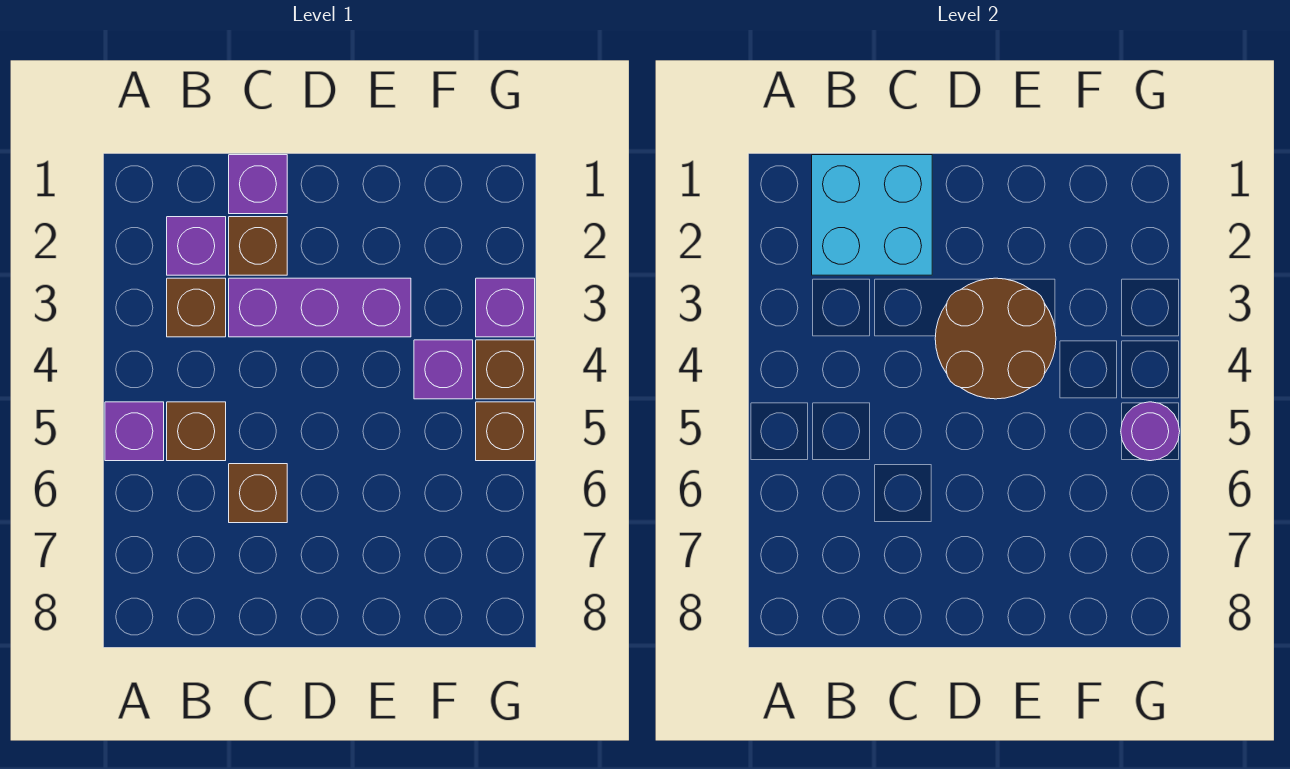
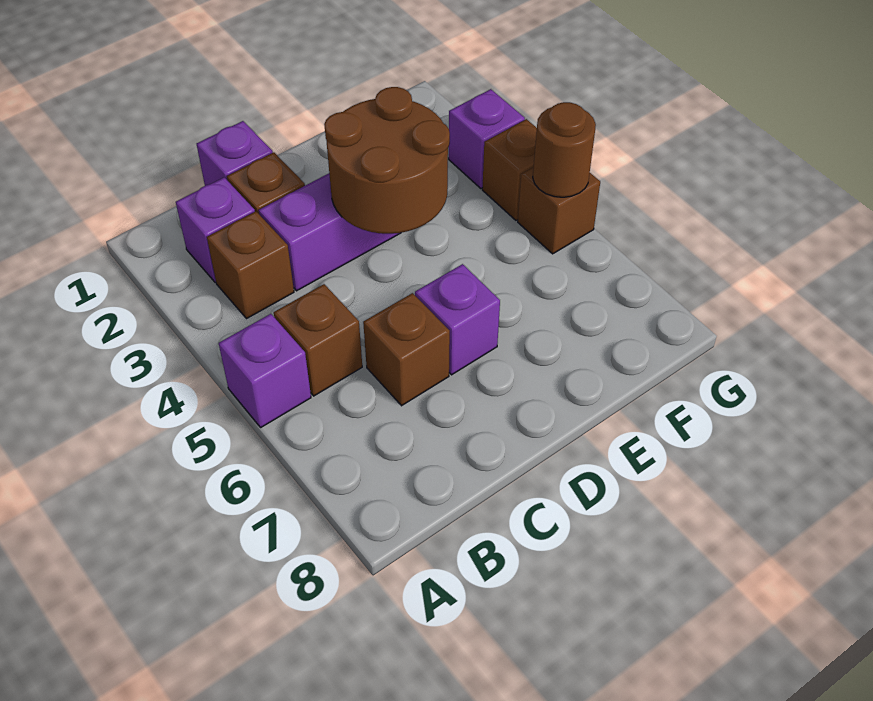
cyan 2x2 brick [812,155,932,275] -> none
purple 1x1 brick [414,340,473,399] -> purple 1x1 brick moved to [415,264,500,375]
purple 1x1 round brick [1121,402,1180,461] -> brown 1x1 round brick [533,102,596,197]

